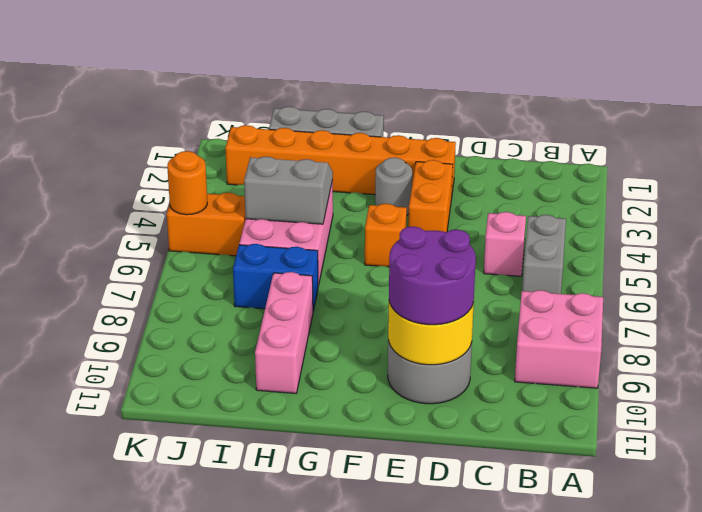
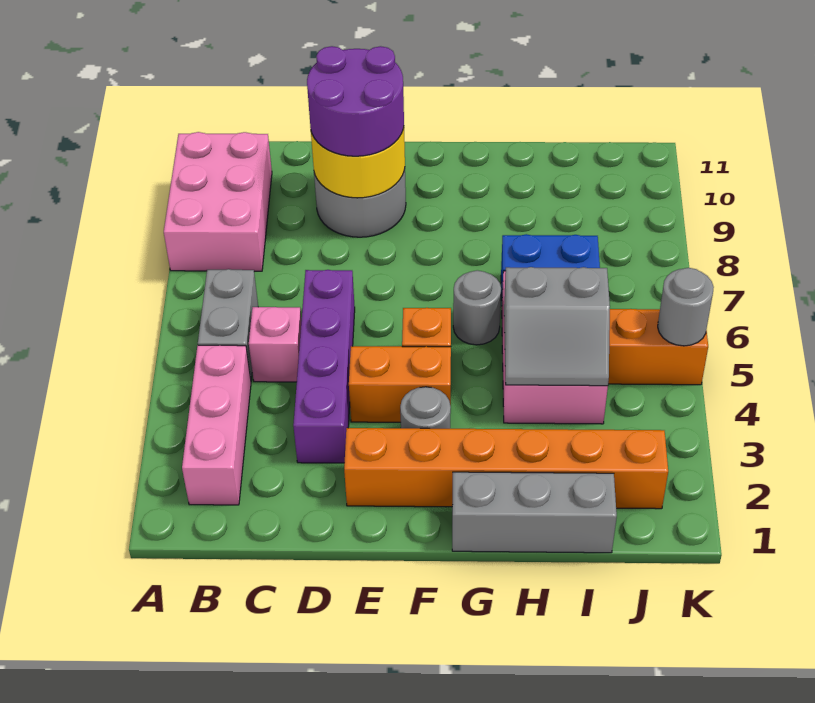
pink 2x2 brick [515,290,603,388] -> pink 2x3 brick [164,132,272,271]
none -> purple 1x4 brick [293,270,355,463]
orange 1x2 brick [408,160,453,232] -> orange 1x2 brick turned to [349,346,451,422]
none -> grey 1x1 round brick [453,270,501,345]
pink 1x3 brick [255,272,313,393] -> pink 1x3 brick moved to [182,345,251,505]
orange 1x1 round brick [167,151,207,215] -> grey 1x1 round brick [658,268,714,346]

